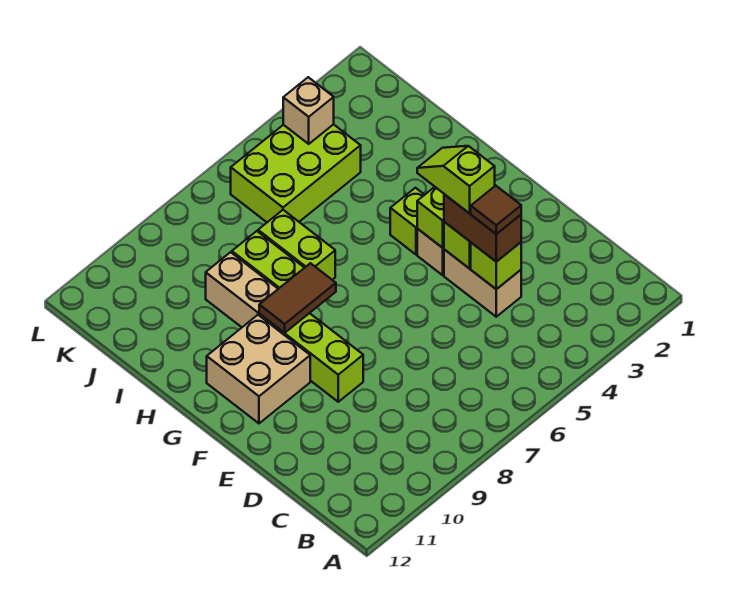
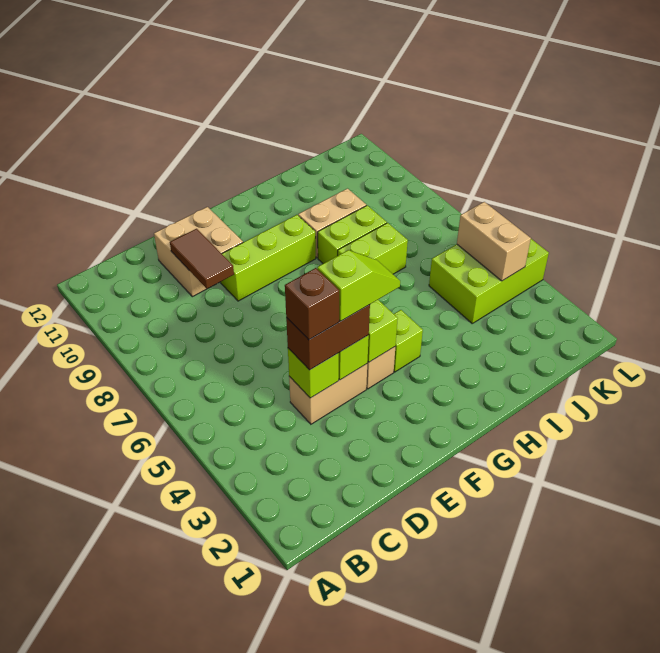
brown 1x1 tile [471,186,521,234] -> brown 1x1 brick [285,268,339,340]
tan 2x2 brick [207,315,310,423] -> tan 2x2 brick moved to [154,207,243,297]
brown 1x2 tile [259,263,336,333] -> brown 1x2 tile moved to [170,229,234,289]
lime 2x3 brick [231,124,361,222] -> lime 2x3 brick turned to [429,239,549,323]
tan 1x1 brick [283,77,334,144] -> tan 1x2 brick [457,202,531,281]

